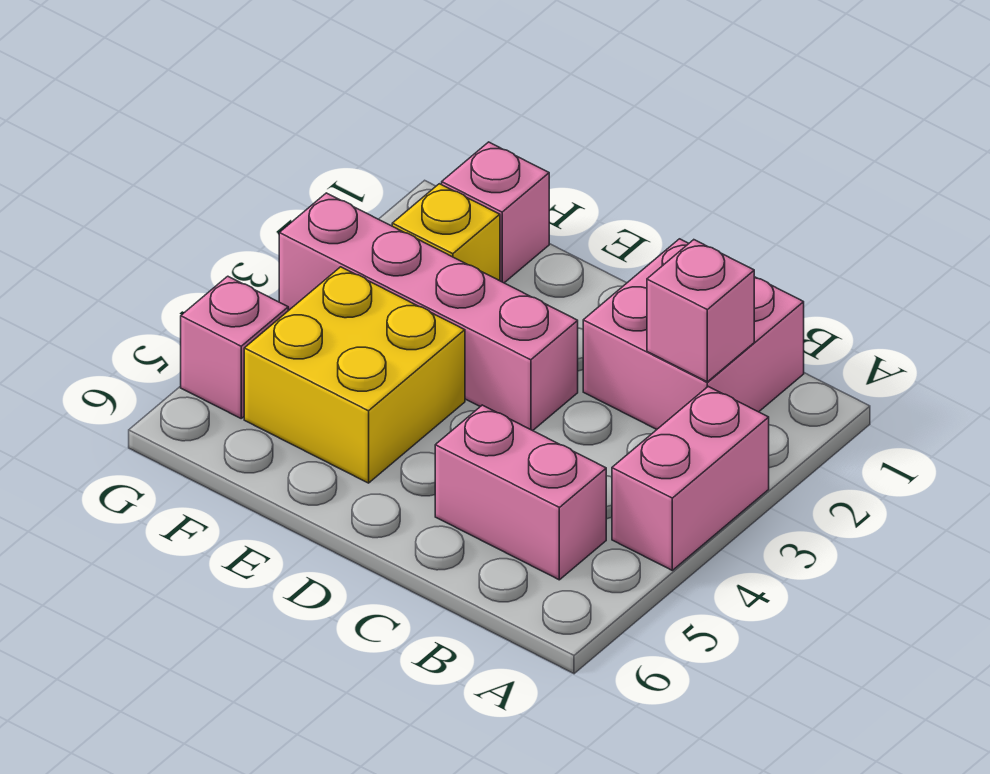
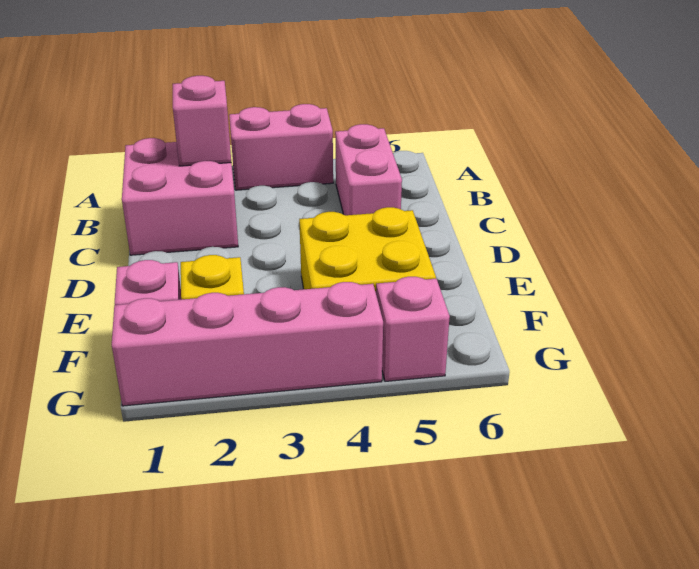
pink 1x4 brick [279,193,578,431] -> pink 1x4 brick turned to [112,282,383,406]

